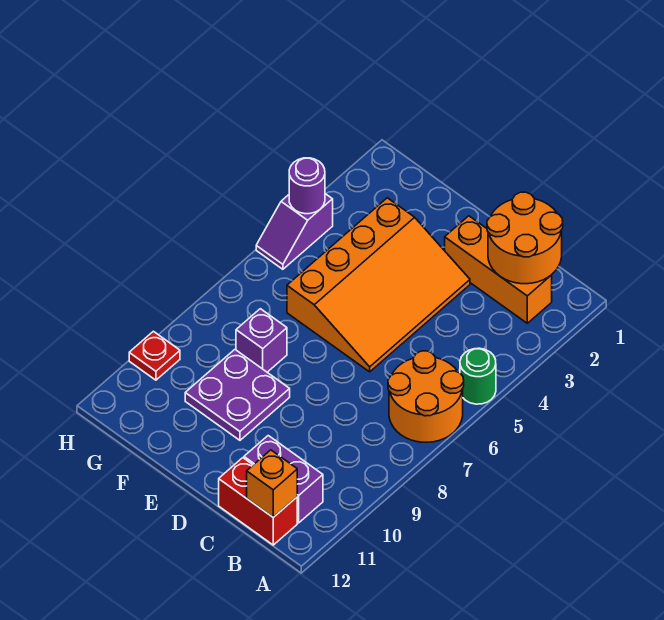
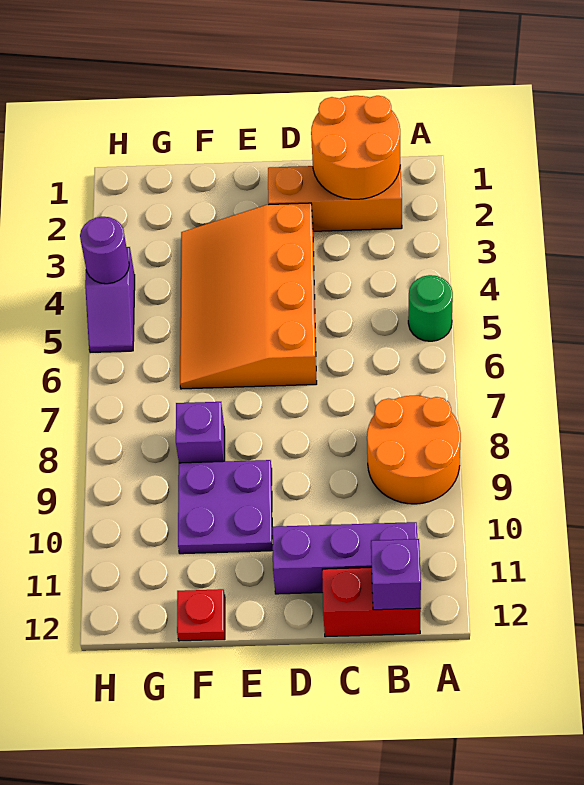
orange 2x2 round brick [388,351,464,442] -> orange 2x2 round brick moved to [367,396,461,504]
purple 1x2 brick [244,436,323,523] -> purple 1x3 brick [272,522,417,594]
orange 1x1 brick [247,450,297,517] -> purple 1x1 brick [371,539,421,610]
orange 3x4 slope [287,198,470,372] -> orange 3x4 slope turned to [180,203,317,389]
red 1x1 plate [129,331,180,380] -> red 1x1 plate moved to [177,589,225,641]

